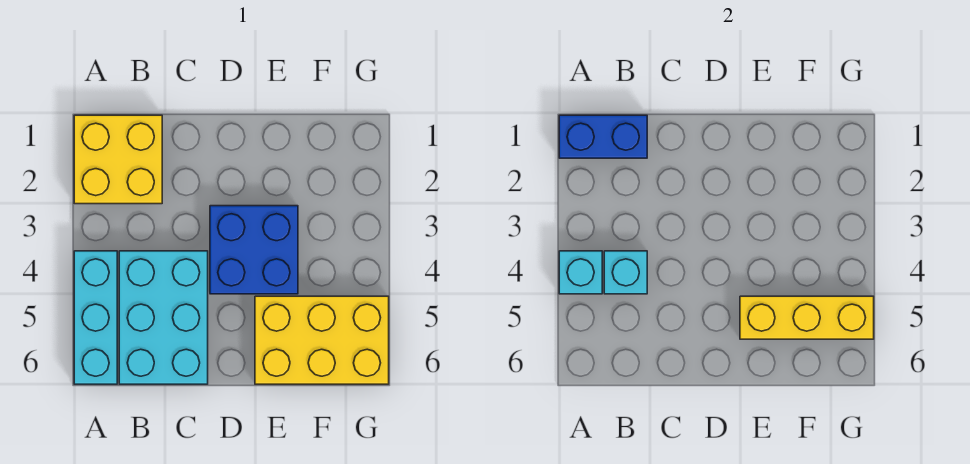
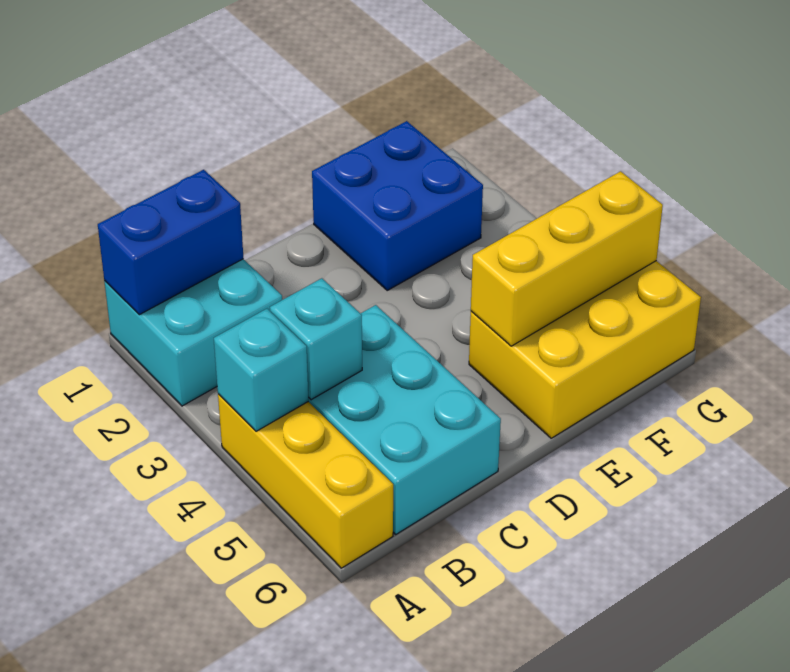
yellow 2x2 brick [74,115,162,204] -> cyan 2x2 brick [104,259,282,406]
cyan 1x3 brick [74,251,117,384] -> yellow 1x3 brick [218,394,393,568]
blue 2x2 brick [210,206,298,294] -> blue 2x2 brick moved to [312,121,483,290]

